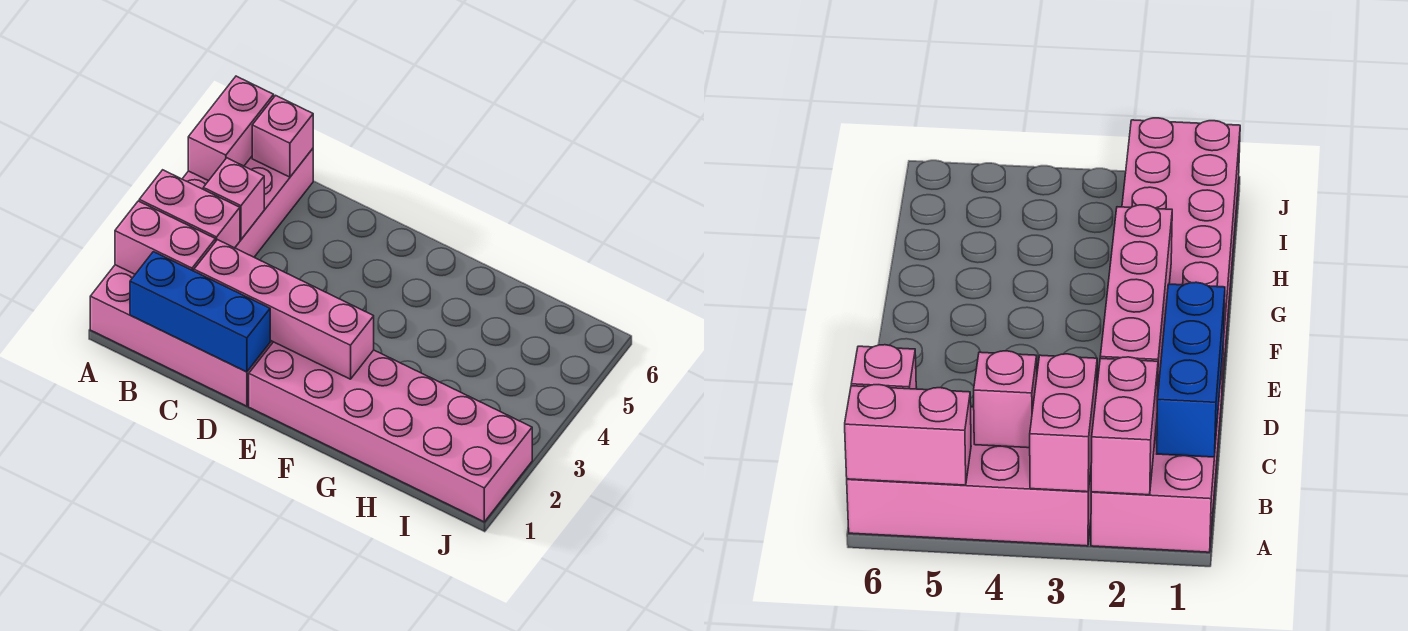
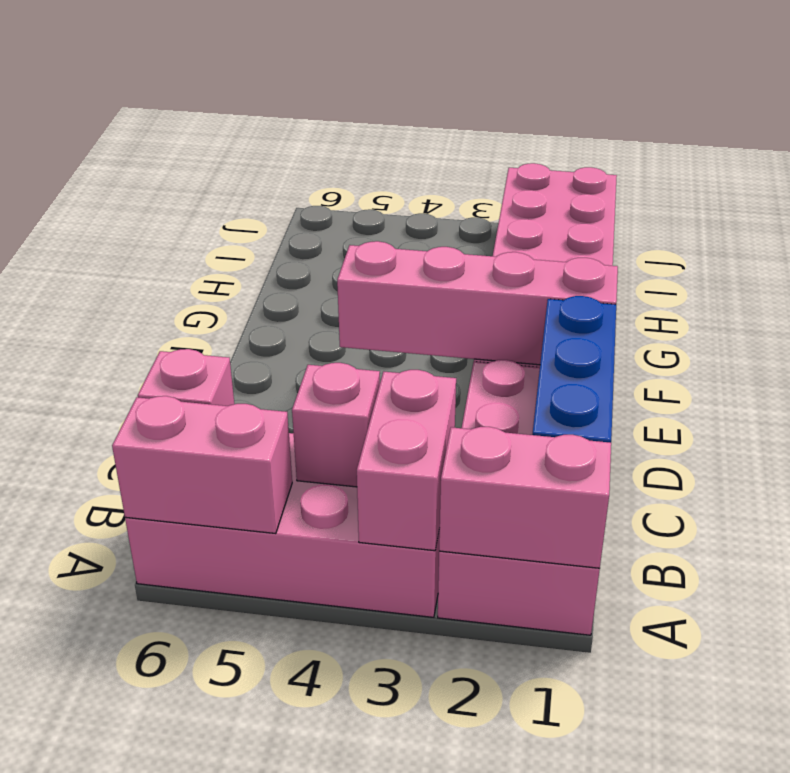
pink 1x2 brick [115,201,215,274] -> pink 1x2 brick turned to [439,427,611,568]
pink 1x4 brick [194,240,374,379] -> pink 1x4 brick turned to [337,241,618,365]

